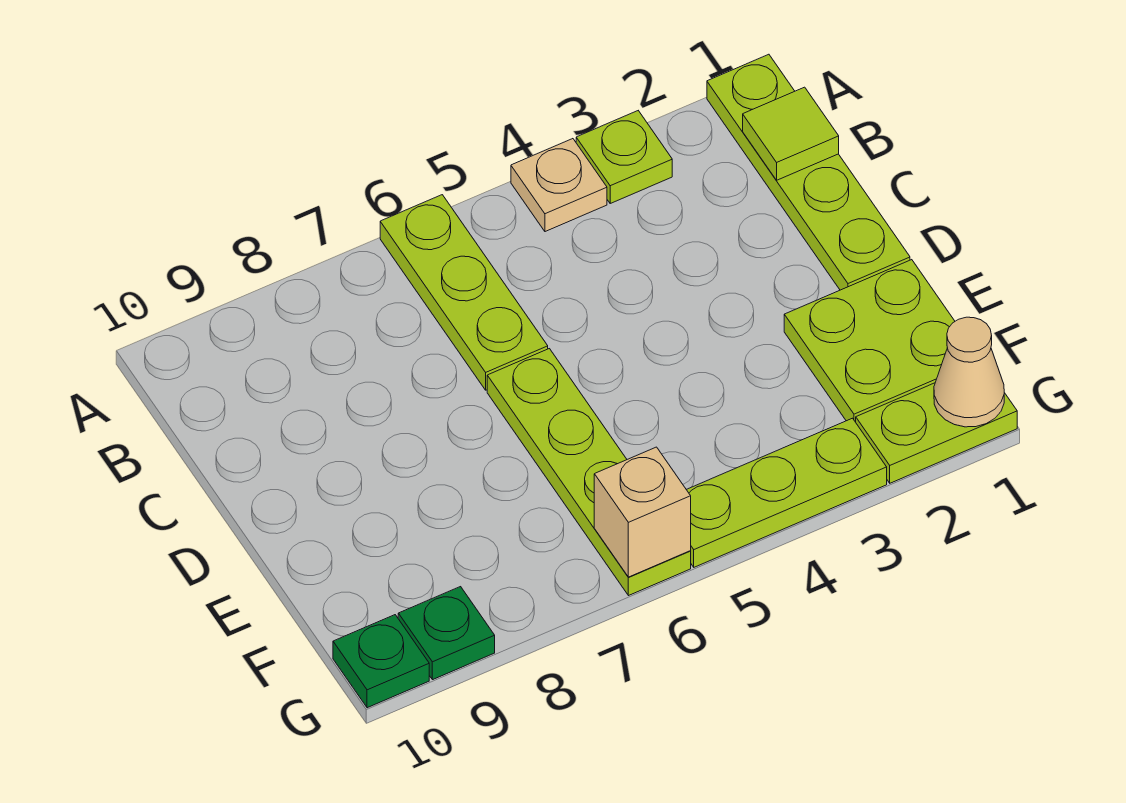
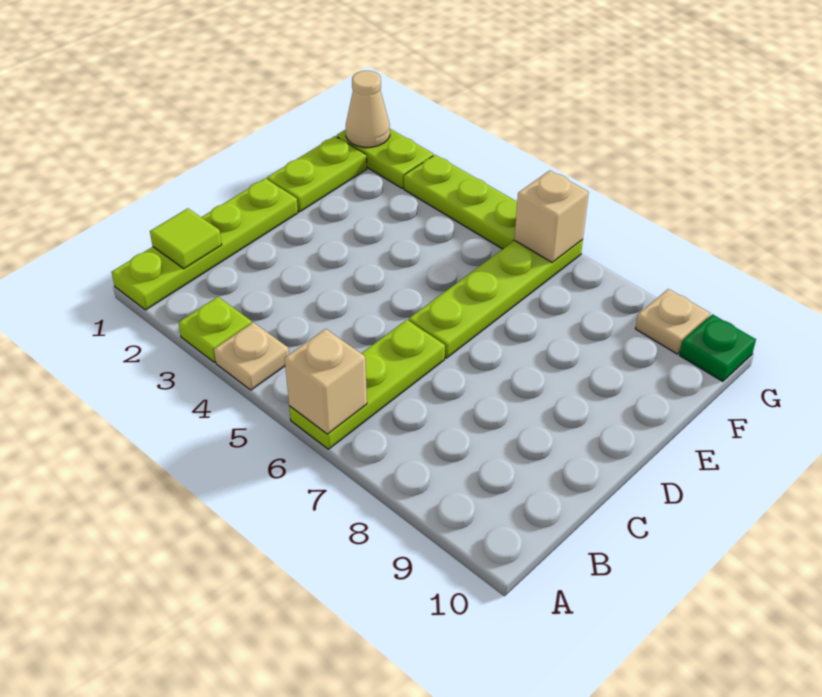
none -> tan 1x1 brick [285,329,367,434]
lime 2x2 plate [784,260,955,422] -> lime 1x2 plate [267,136,367,212]
green 1x1 plate [398,587,495,680] -> tan 1x1 plate [635,289,710,354]

